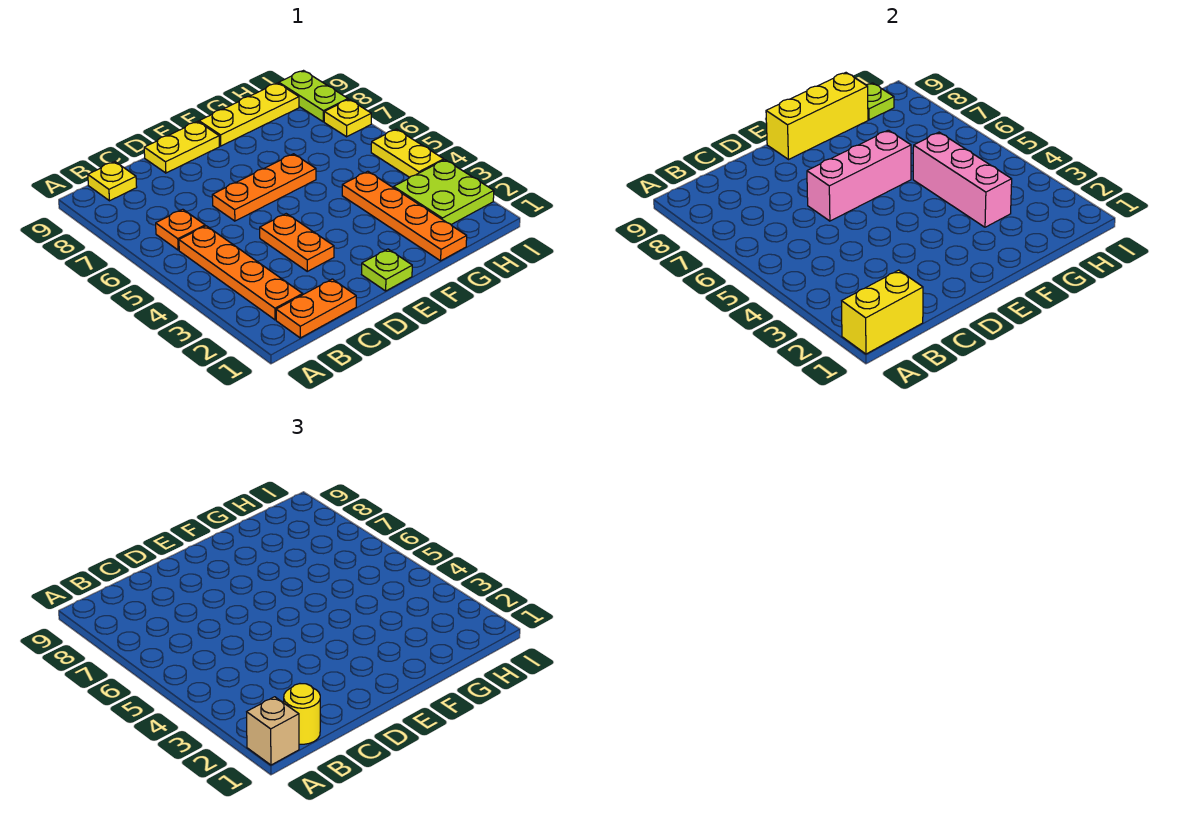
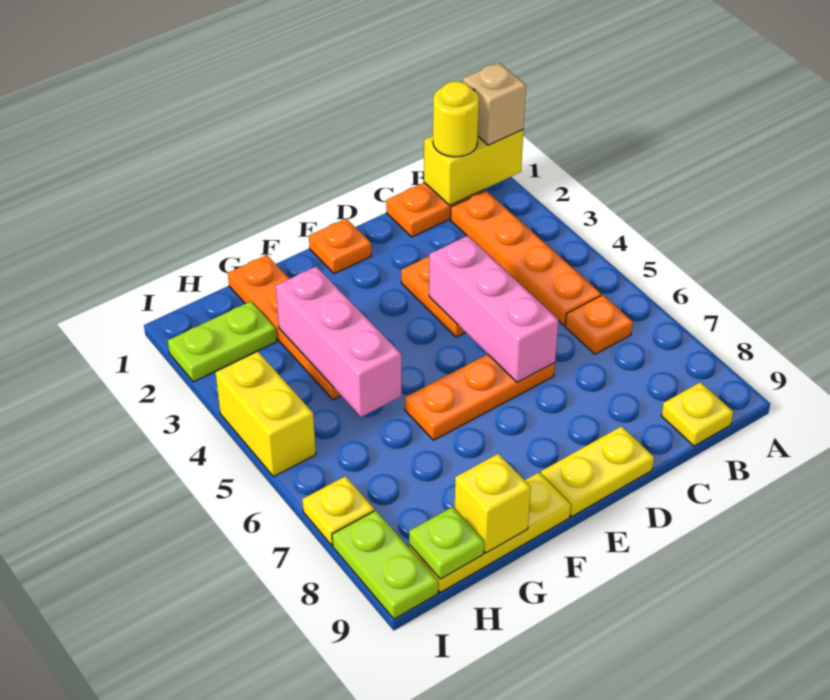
pink 1x3 brick [807,130,911,221] -> pink 1x3 brick turned to [429,236,559,382]
lime 1x1 plate [362,249,412,291] -> orange 1x1 plate [309,219,371,274]
yellow 1x3 brick [766,73,868,159] -> yellow 1x1 brick [455,454,531,553]
lime 2x2 plate [394,160,494,224] -> lime 1x2 plate [168,301,277,382]
yellow 1x2 plate [371,129,444,177] -> yellow 1x2 brick [216,352,316,477]

